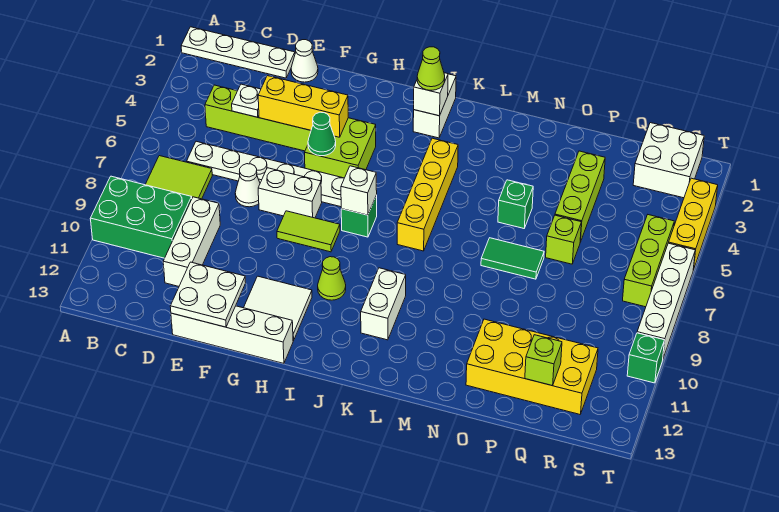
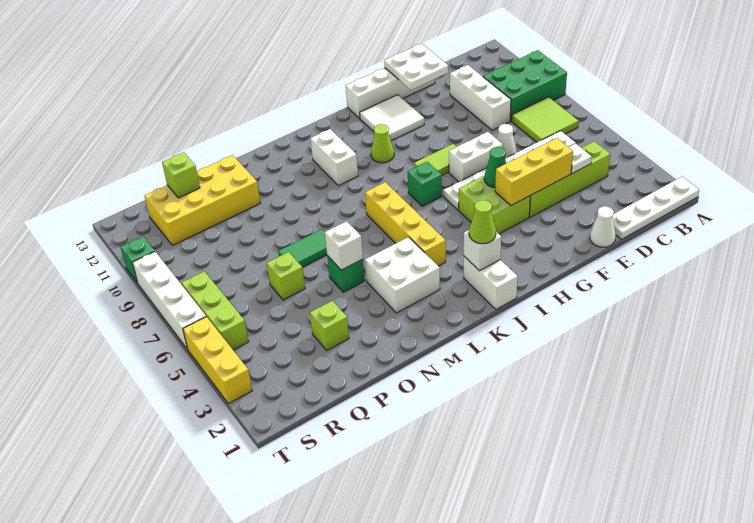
white 1x1 brick [341,166,377,215] -> white 1x1 brick moved to [325,221,363,270]
lime 1x3 brick [555,151,605,242] -> lime 1x1 brick [310,301,349,350]
white 2x2 brick [633,123,704,198] -> white 2x2 brick moved to [365,237,440,313]

